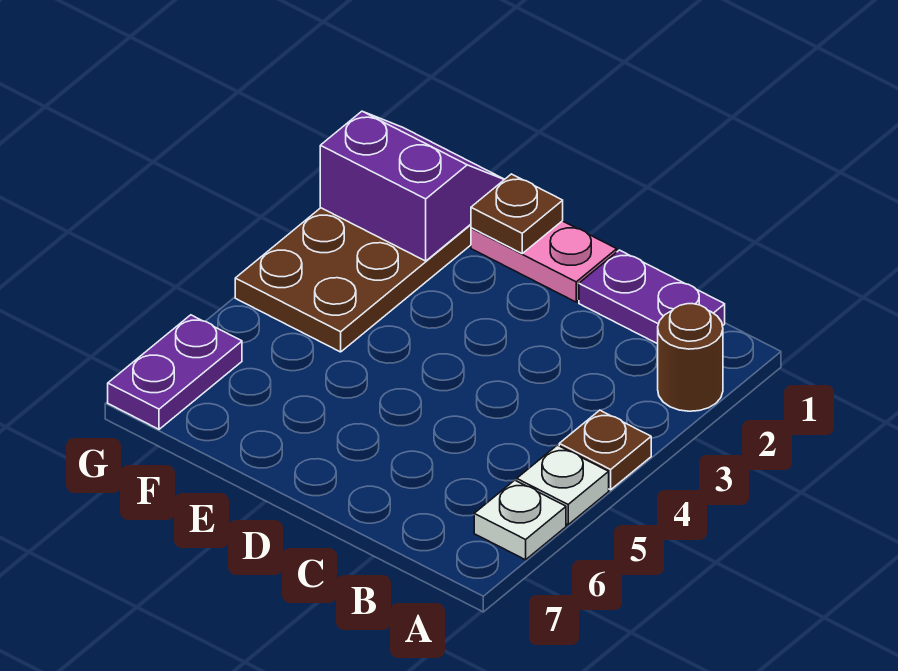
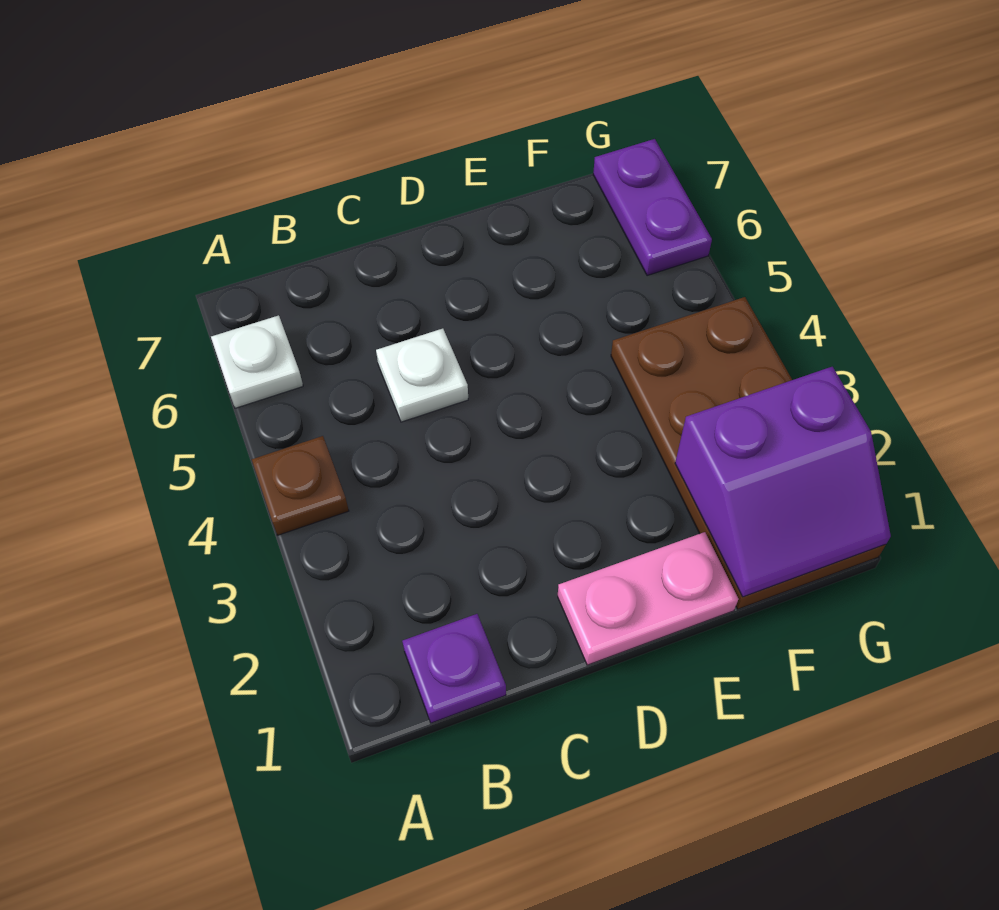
brown 1x1 round brick [658,304,723,411] -> none
white 1x1 plate [517,445,609,525] -> white 1x1 plate moved to [376,329,468,422]
purple 1x2 plate [579,250,725,344] -> purple 1x1 plate [402,614,506,723]
brown 1x1 plate [471,174,563,253] -> none

